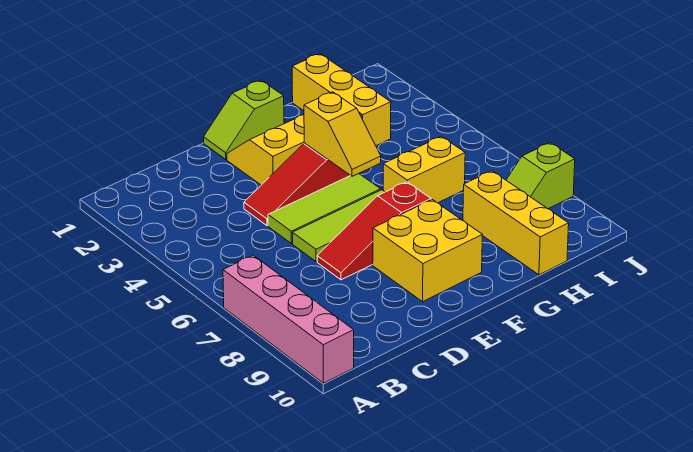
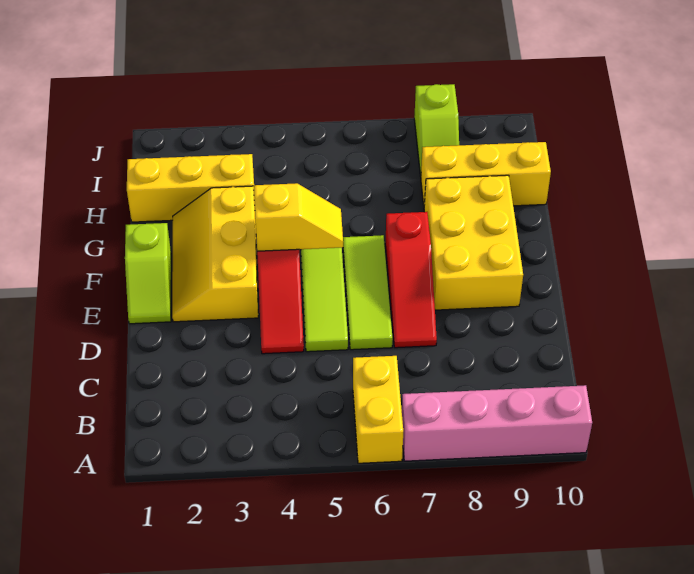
yellow 2x2 brick [373,200,482,302] -> yellow 2x3 brick [424,175,523,310]
yellow 1x2 brick [383,136,465,203] -> yellow 1x2 brick moved to [353,356,403,463]

